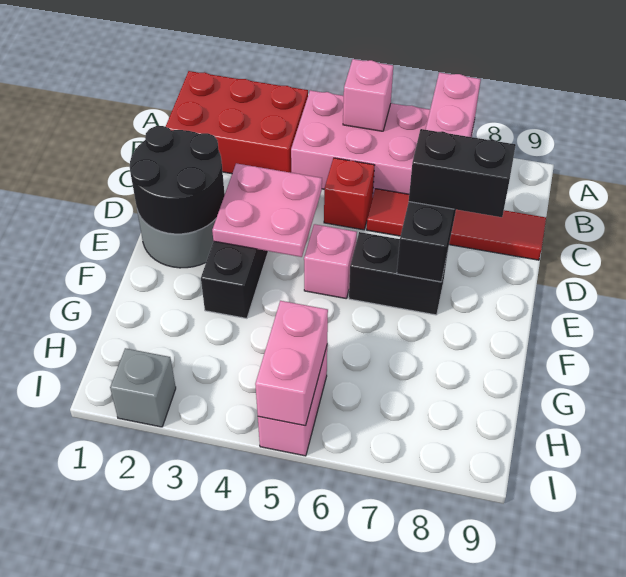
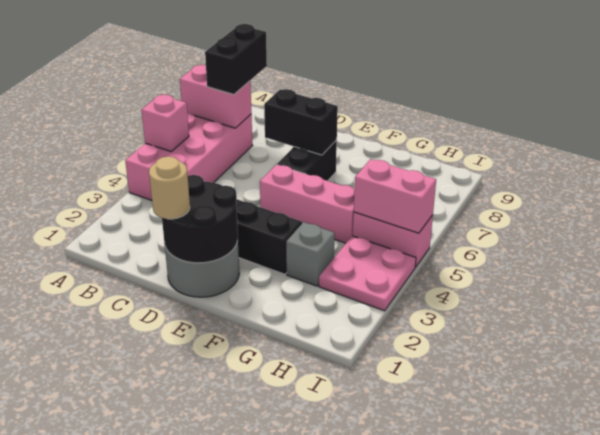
red 2x3 brick [166,71,308,174] -> none
red 1x1 brick [324,158,374,230] -> none
red 1x4 tile [367,189,546,260] -> none
none -> tan 1x1 round brick [149,156,190,219]
pink 2x2 plate [212,163,322,257] -> pink 2x2 plate moved to [319,236,416,311]
black 1x2 brick [409,129,516,217] -> black 1x2 brick moved to [205,24,267,95]
pink 1x1 brick [304,224,357,299] -> pink 1x3 brick [260,165,355,243]
grey 1x1 brick [110,348,176,427] -> grey 1x1 brick moved to [286,222,335,286]

